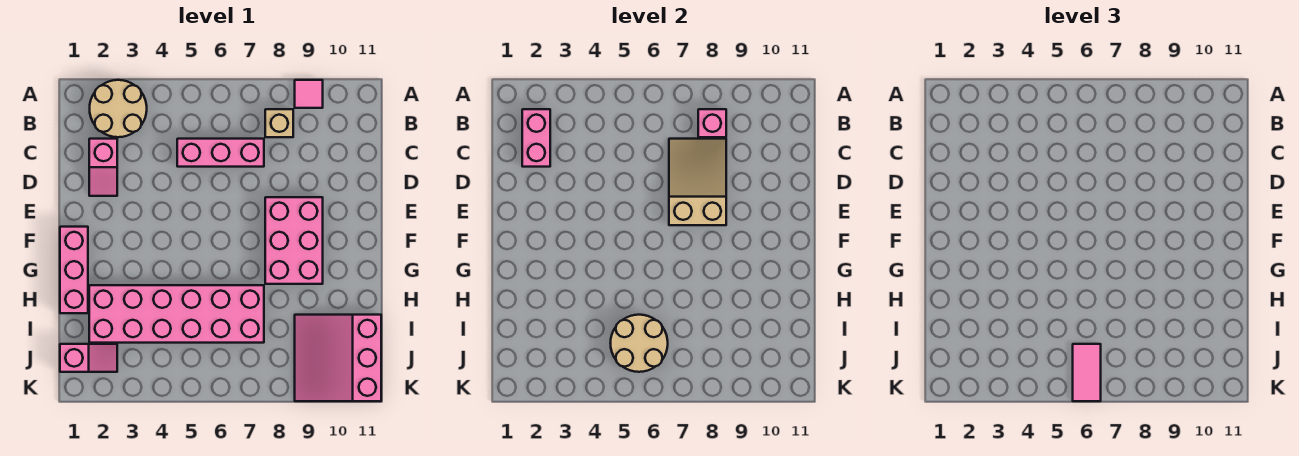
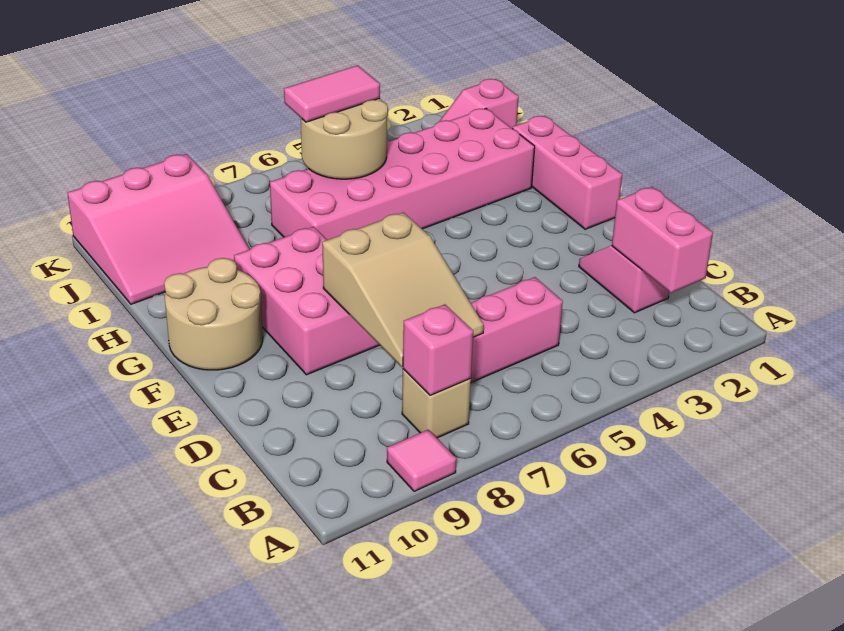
tan 2x2 round brick [90,80,147,137] -> tan 2x2 round brick moved to [164,258,263,370]
pink 3x3 slope [295,315,381,401] -> pink 3x3 slope turned to [68,154,249,304]
pink 1x2 tile [1073,344,1101,401] -> pink 1x2 tile turned to [284,65,380,122]

